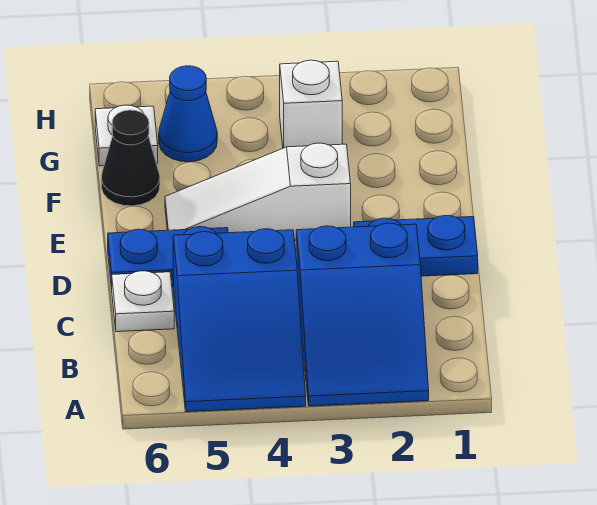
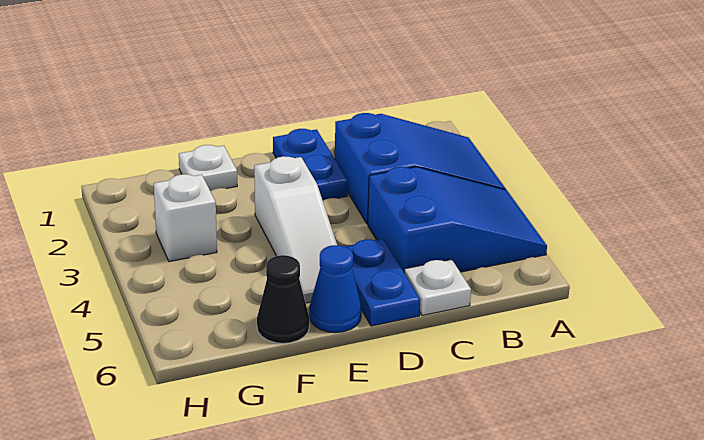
blue 1x1 cone [159,66,217,162] -> blue 1x1 cone moved to [309,245,361,333]
white 1x1 plate [95,105,158,166] -> white 1x1 plate moved to [179,145,237,191]

